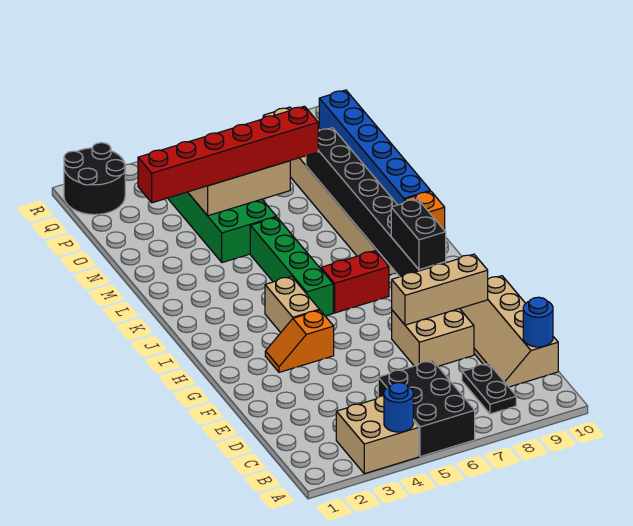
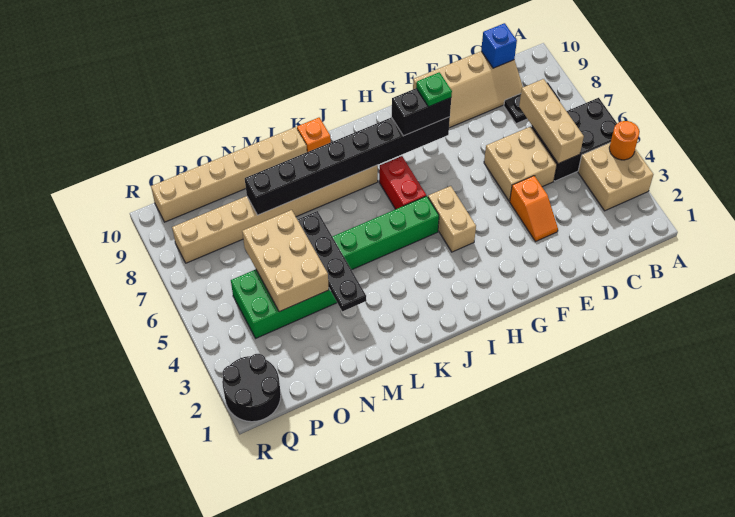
blue 1x1 round brick [384,383,413,432] -> orange 1x1 round brick [609,121,639,160]
blue 1x1 round brick [523,297,553,347] -> blue 1x1 brick [481,23,517,68]
tan 2x2 brick [392,309,474,366] -> tan 2x2 brick moved to [484,126,557,201]
tan 1x3 brick [392,254,488,325] -> tan 1x3 brick moved to [519,79,584,164]
orange 1x2 slope [265,310,334,372] -> orange 1x2 slope moved to [510,176,558,242]
none -> green 1x1 plate [416,72,452,107]
tan 1x2 brick [265,276,319,333] -> tan 1x2 brick turned to [428,186,476,252]
blue 1x6 brick [319,90,430,205] -> tan 1x6 brick [151,127,307,222]
none -> black 1x4 plate [297,211,366,311]
red 1x6 brick [138,106,318,203] -> none

